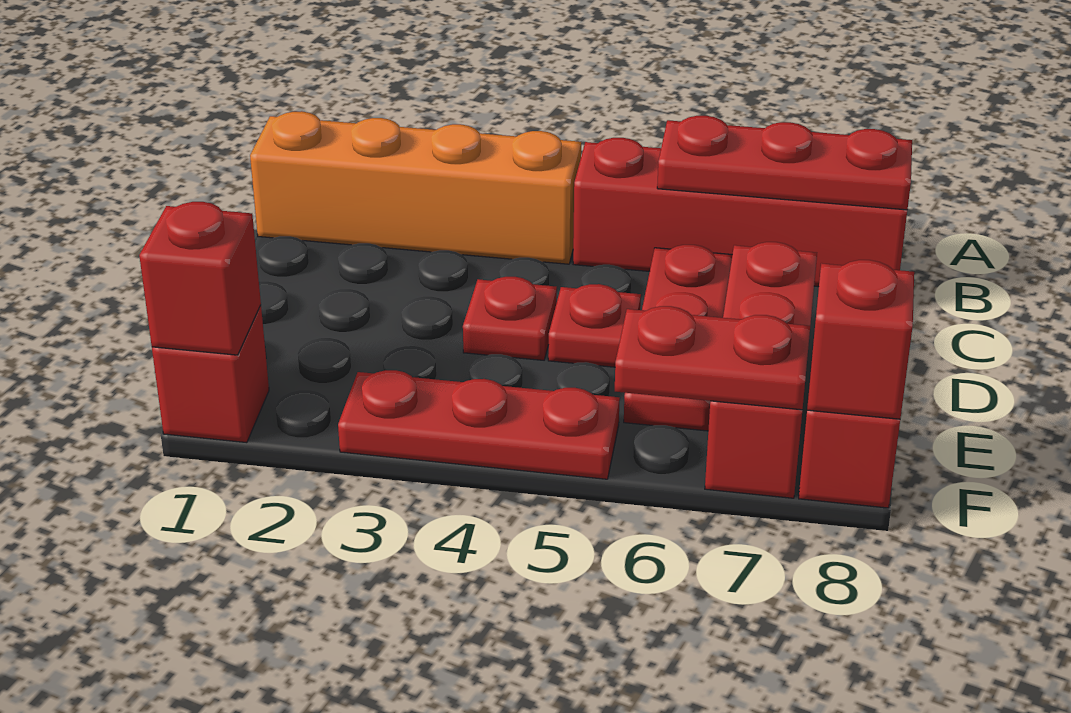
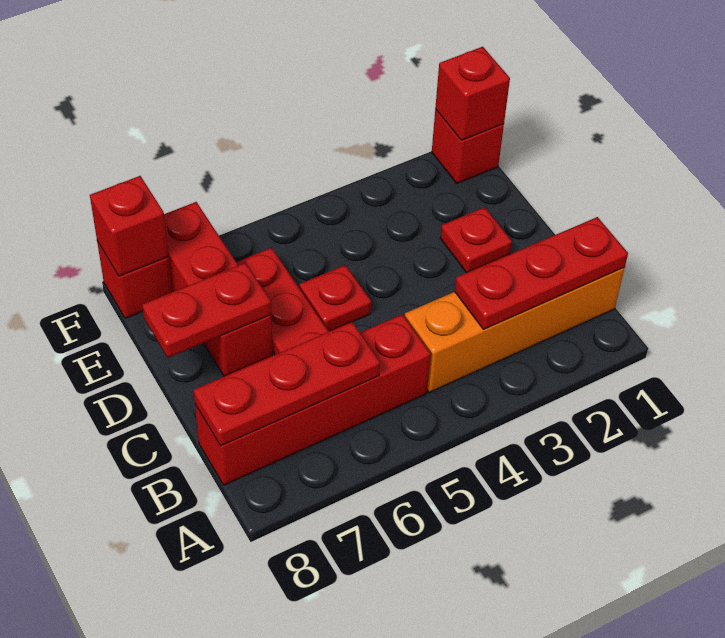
red 1x1 plate [463,277,557,360] -> red 1x1 plate moved to [440,207,512,273]
red 1x3 plate [338,370,620,479] -> red 1x3 plate moved to [455,217,628,330]
red 1x2 plate [615,306,810,410] -> red 1x2 plate moved to [142,263,271,358]

